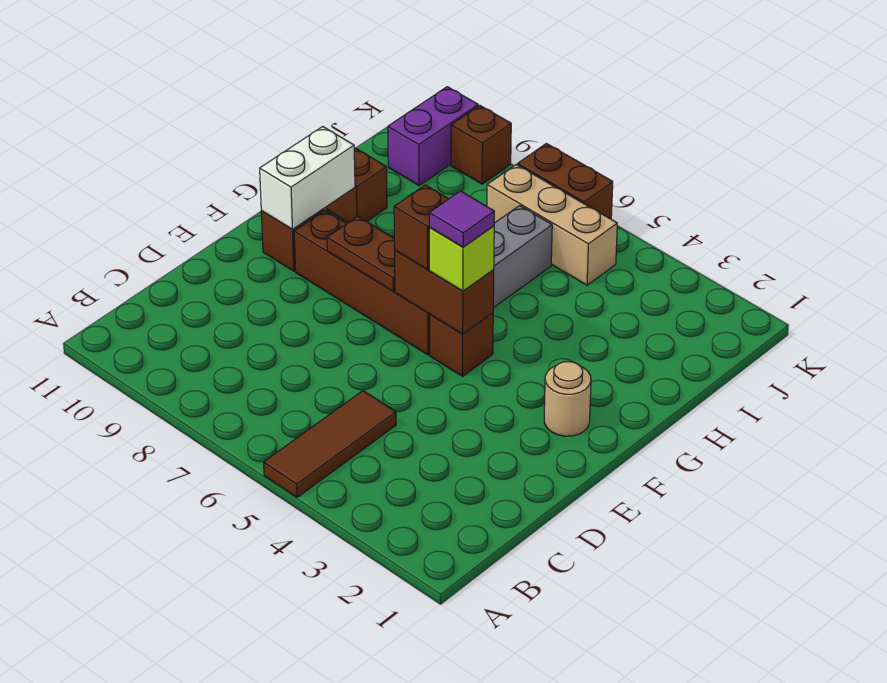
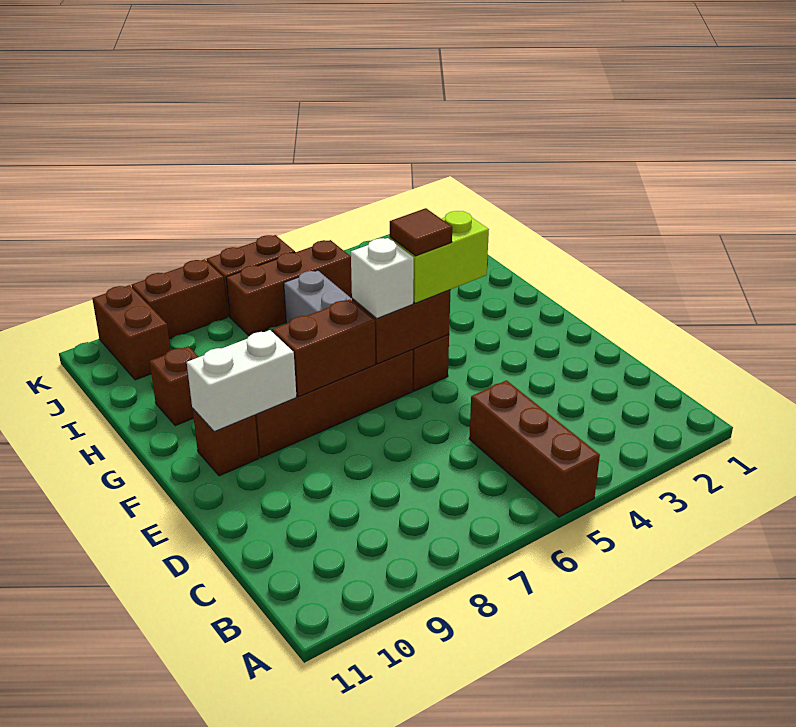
brown 1x3 tile [264,391,396,497] -> brown 1x3 brick [469,380,600,517]
tan 1x1 round brick [544,362,591,436] -> none
lime 1x1 brick [429,226,494,291] -> lime 1x2 brick [390,211,489,303]
purple 1x1 tile [429,191,494,247] -> brown 1x1 tile [390,208,452,256]
brown 1x1 brick [394,185,448,270] -> white 1x1 brick [351,238,414,319]
brown 1x2 plate [327,216,395,291] -> brown 1x2 brick [272,300,375,397]
white 1x2 brick [260,127,355,229] -> white 1x2 brick turned to [187,330,296,432]
tan 1x3 brick [487,165,617,285] -> brown 1x3 brick [226,240,352,336]
purple 1x2 brick [388,87,478,186] -> brown 1x2 brick [92,285,170,380]
brown 1x1 brick [451,106,511,184] -> brown 1x2 brick [132,259,227,339]

